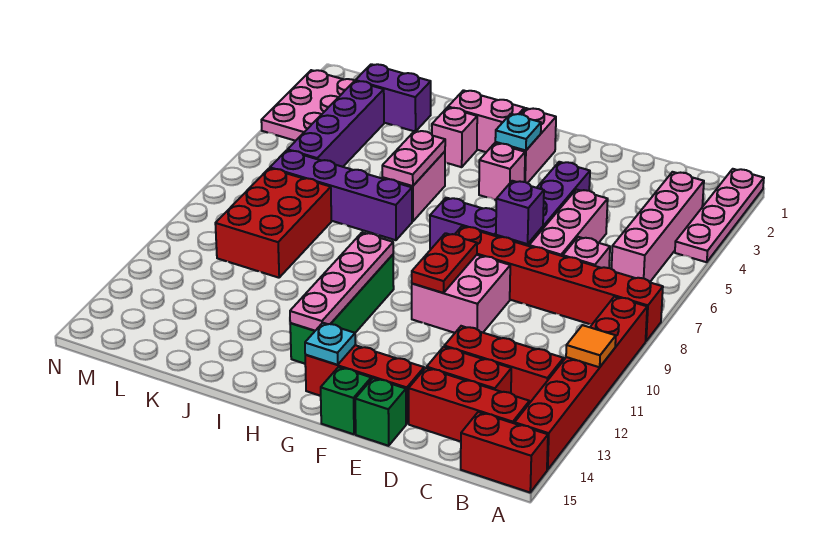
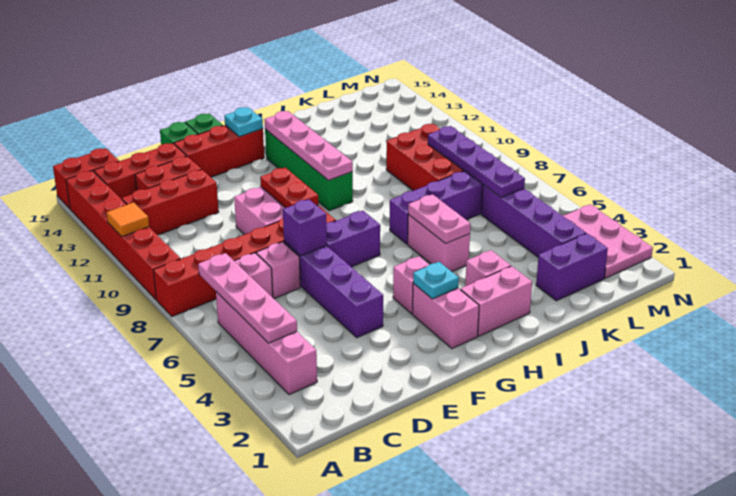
pink 1x4 plate [675,169,764,262] -> pink 1x4 plate moved to [198,253,297,343]
pink 1x3 brick [529,189,608,256] -> pink 1x1 brick [256,242,300,298]
none -> purple 1x4 plate [428,126,525,197]

